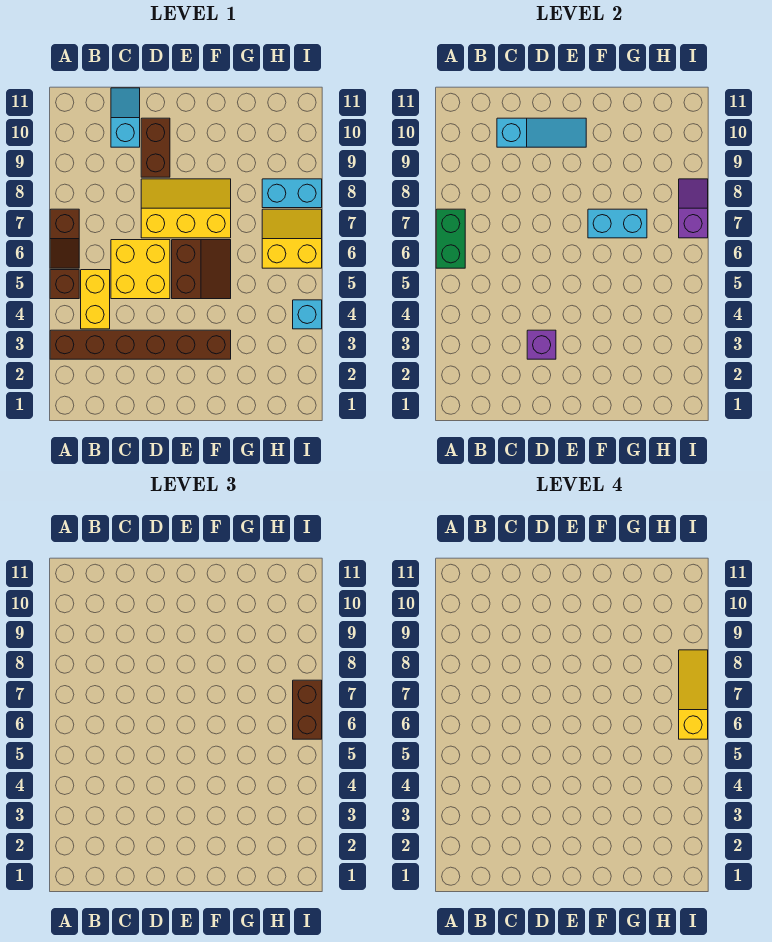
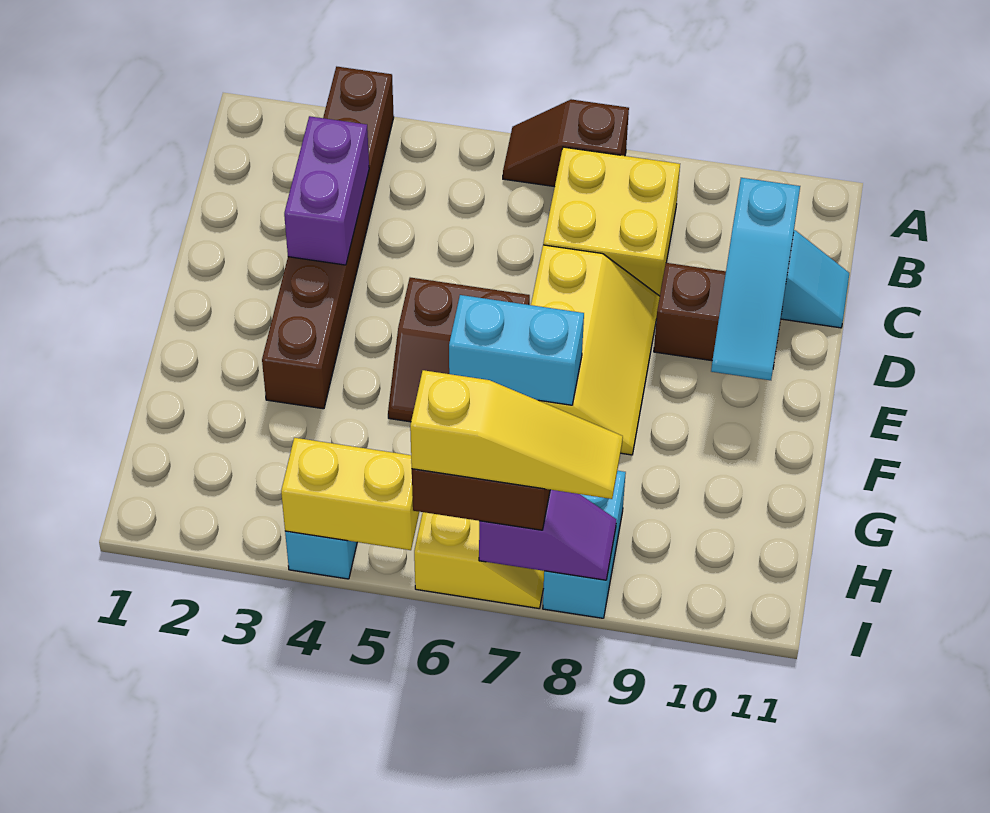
brown 1x1 brick [50,270,79,299] -> none
green 1x2 brick [436,209,465,268] -> none
yellow 1x2 brick [81,270,110,329] -> yellow 1x2 brick moved to [281,438,419,550]
yellow 2x2 brick [111,240,170,299] -> yellow 2x2 brick moved to [543,147,680,296]
purple 1x1 brick [527,330,556,359] -> purple 1x2 brick [284,116,369,265]
cyan 1x2 brick [588,209,647,238] -> cyan 1x2 brick turned to [449,295,584,405]

